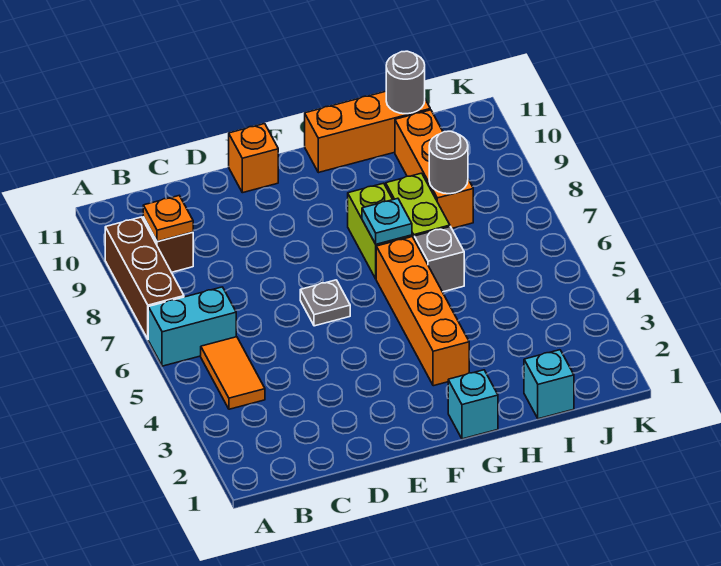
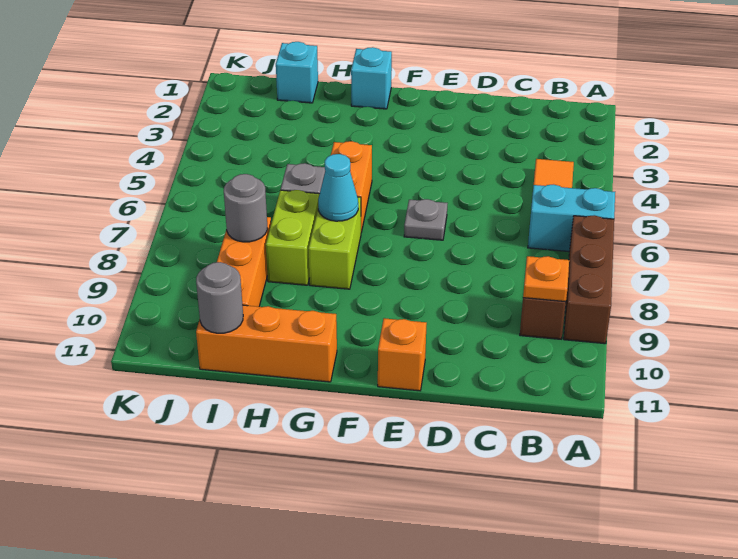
orange 1x4 brick [376,237,469,386] -> orange 1x2 brick [331,141,372,232]
cyan 1x1 plate [362,198,412,244] -> cyan 1x1 cone [318,154,358,221]

